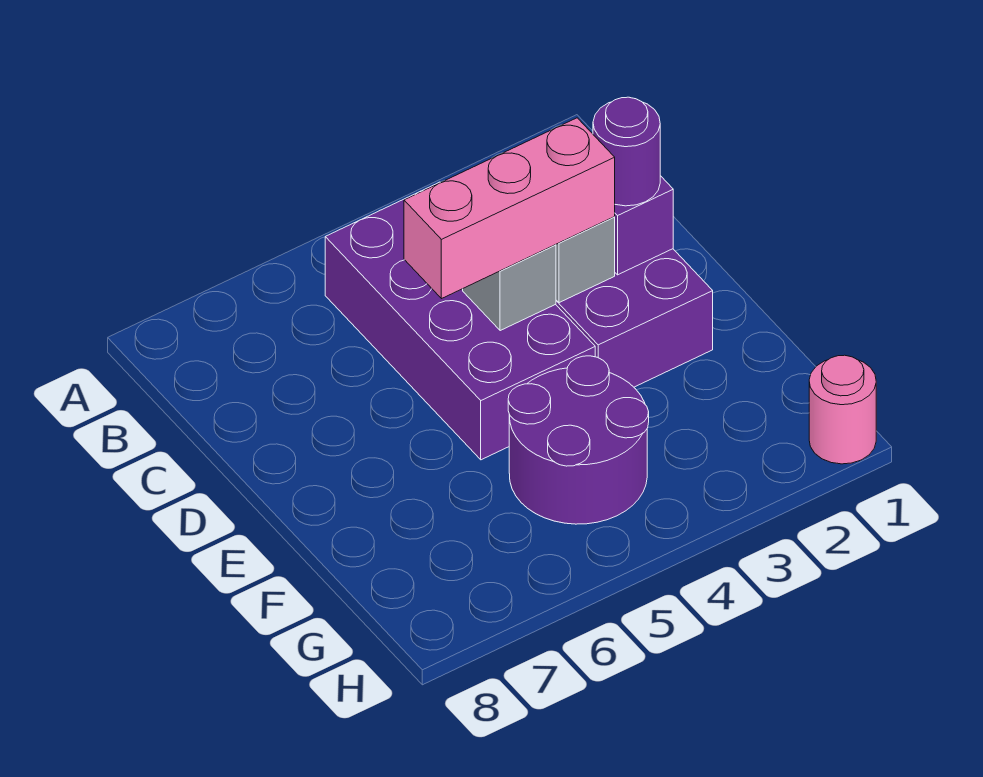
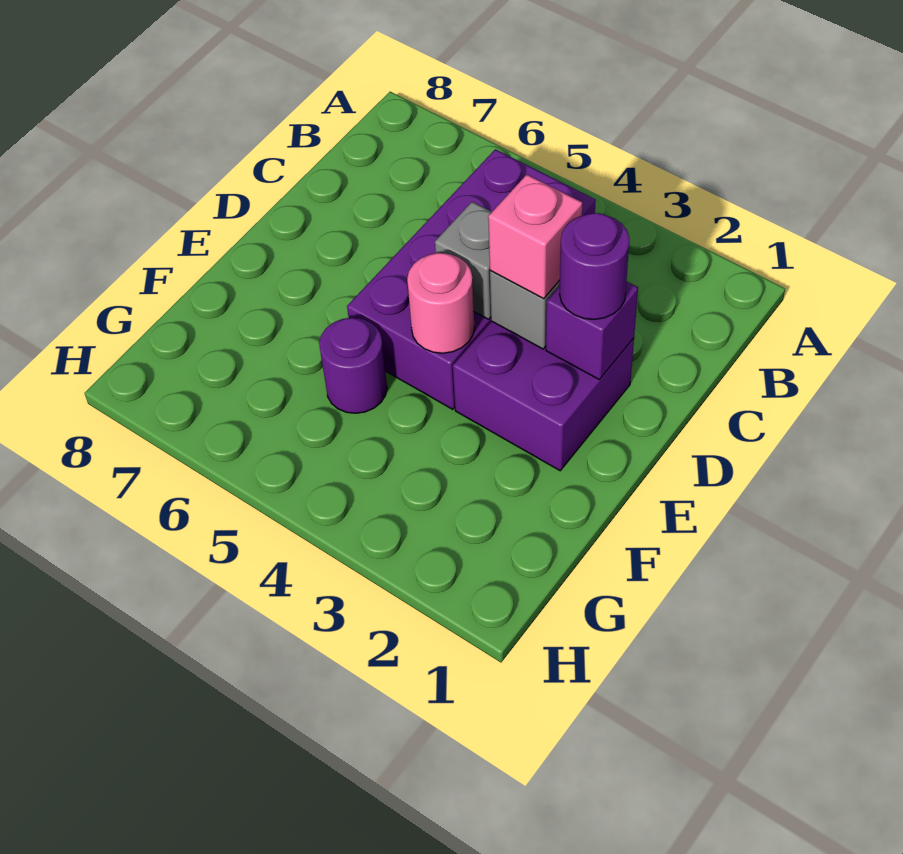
pink 1x3 brick [404,118,615,299] -> pink 1x1 brick [488,175,582,299]
purple 2x2 round brick [508,356,649,524] -> purple 1x1 round brick [319,318,387,413]
pink 1x1 round brick [809,355,876,464] -> pink 1x1 round brick moved to [407,253,474,353]

